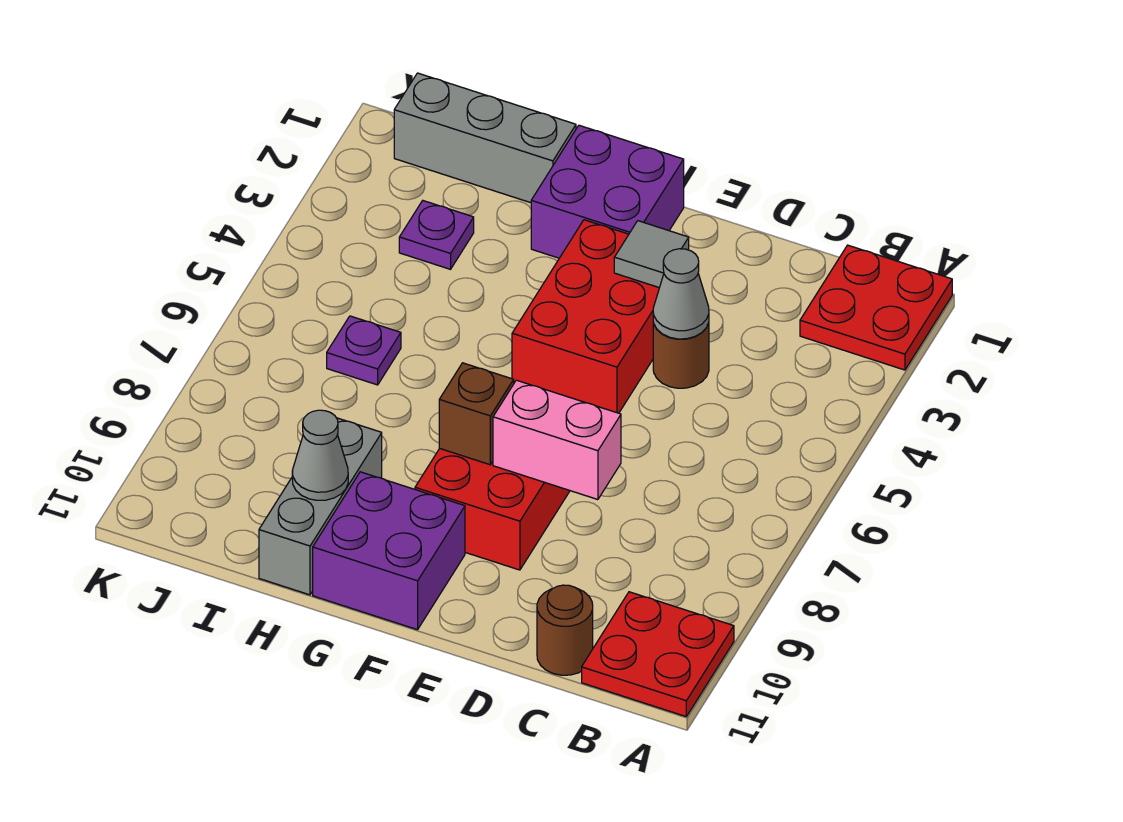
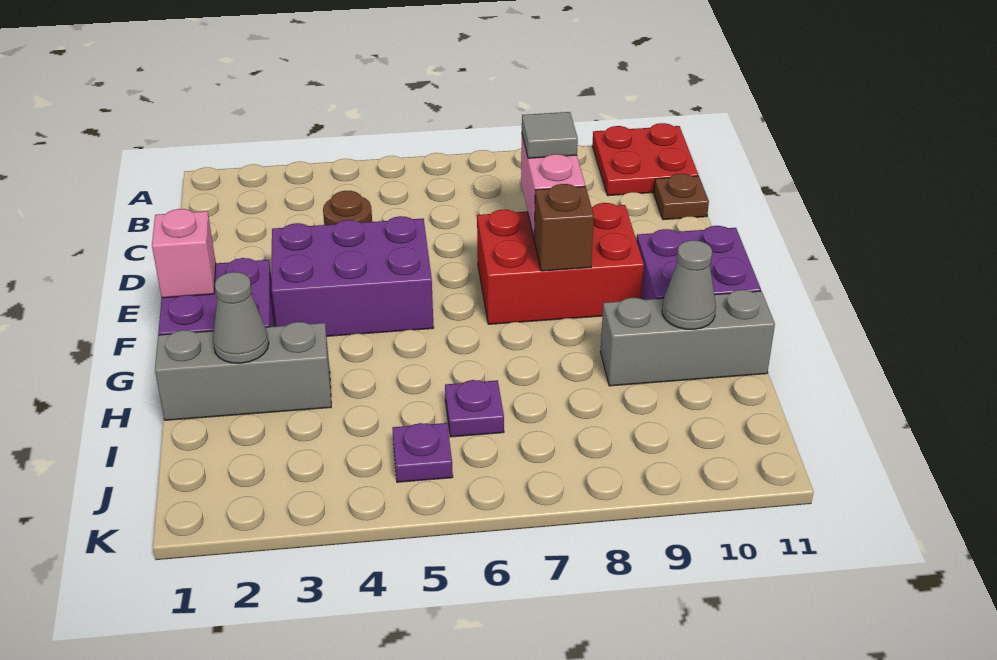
red 2x2 plate [800,245,952,370] -> none
brown 1x1 round brick [537,585,593,675] -> brown 1x1 plate [654,174,709,220]
grey 1x1 cone [653,249,709,339] -> grey 1x1 cone moved to [213,272,269,363]
red 2x3 brick [512,220,659,413] -> purple 2x3 brick [272,216,434,336]
grey 1x1 tile [614,221,689,288] -> grey 1x1 tile moved to [522,112,578,158]
none -> pink 1x1 brick [152,209,216,298]
grey 1x3 brick [394,73,576,203] -> grey 1x3 brick turned to [155,322,331,420]
purple 1x1 plate [399,201,474,269] -> purple 1x1 plate moved to [392,423,453,482]

